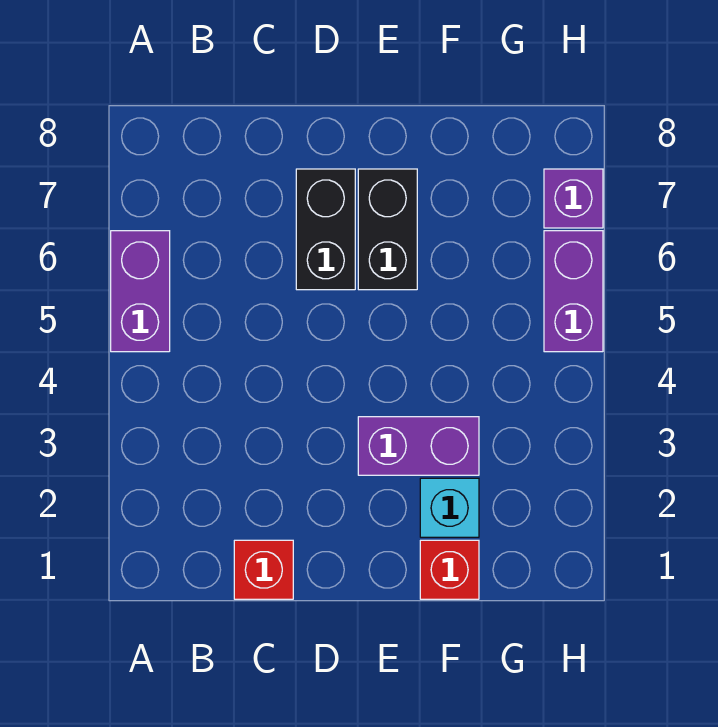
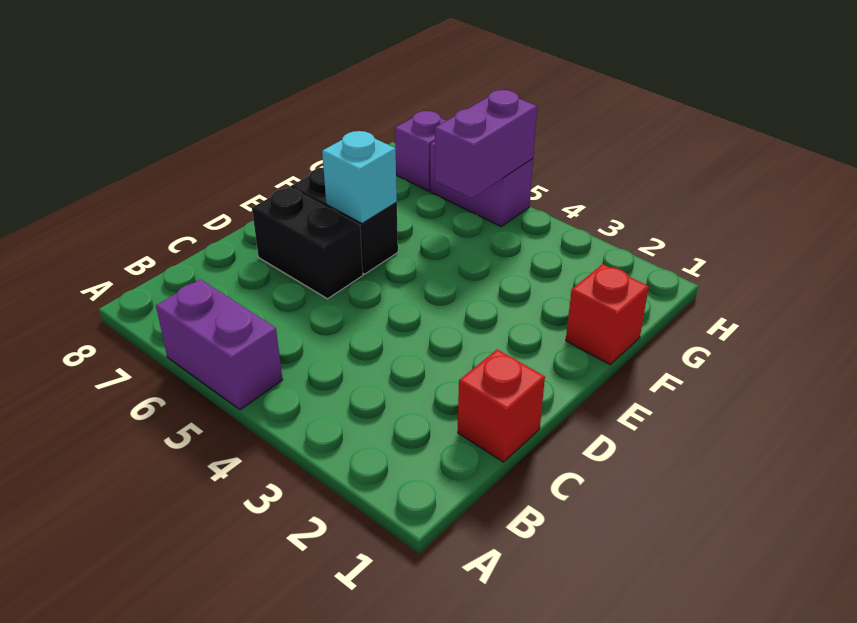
purple 1x2 brick [358,417,479,475] -> purple 1x2 brick moved to [435,90,537,198]
cyan 1x1 brick [420,478,479,537] -> cyan 1x1 brick moved to [322,131,397,223]

